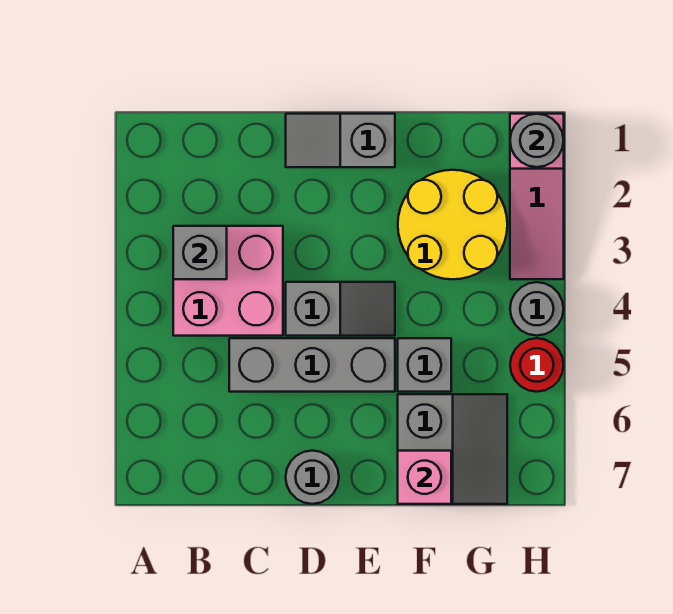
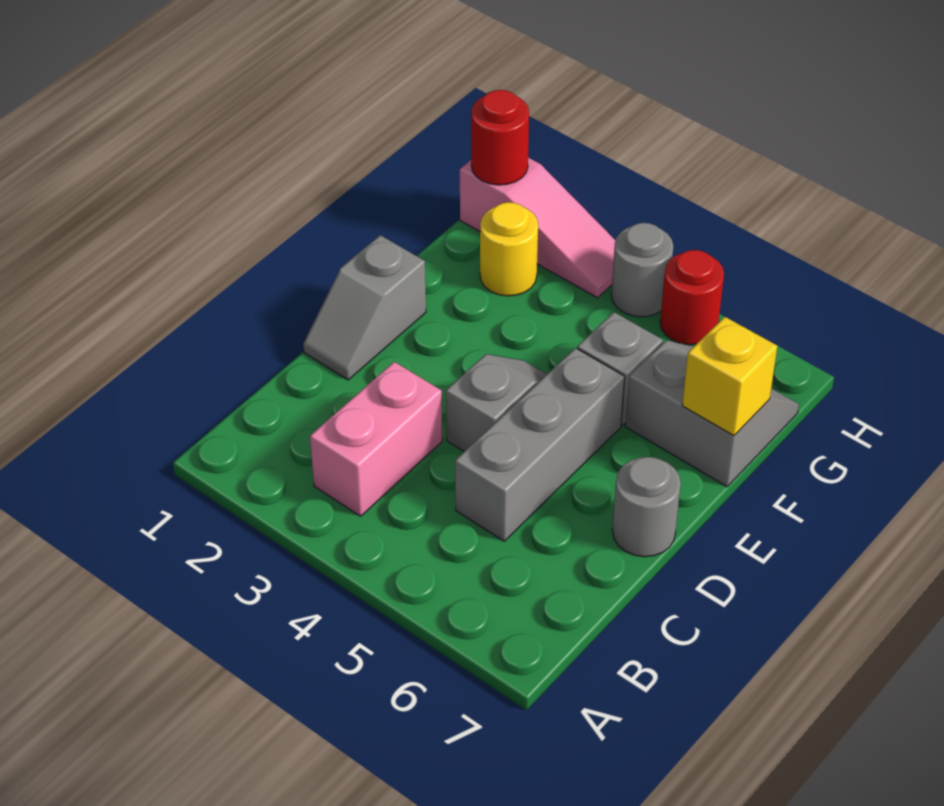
pink 2x2 brick [173,226,283,336] -> pink 1x2 brick [310,362,442,516]
grey 1x1 brick [173,226,227,279] -> none
yellow 2x2 round brick [398,170,507,279] -> yellow 1x1 round brick [480,202,538,296]
pink 1x1 brick [398,451,451,504] -> yellow 1x1 brick [682,317,777,436]
grey 1x1 round brick [510,114,564,167] -> red 1x1 round brick [471,90,529,185]

